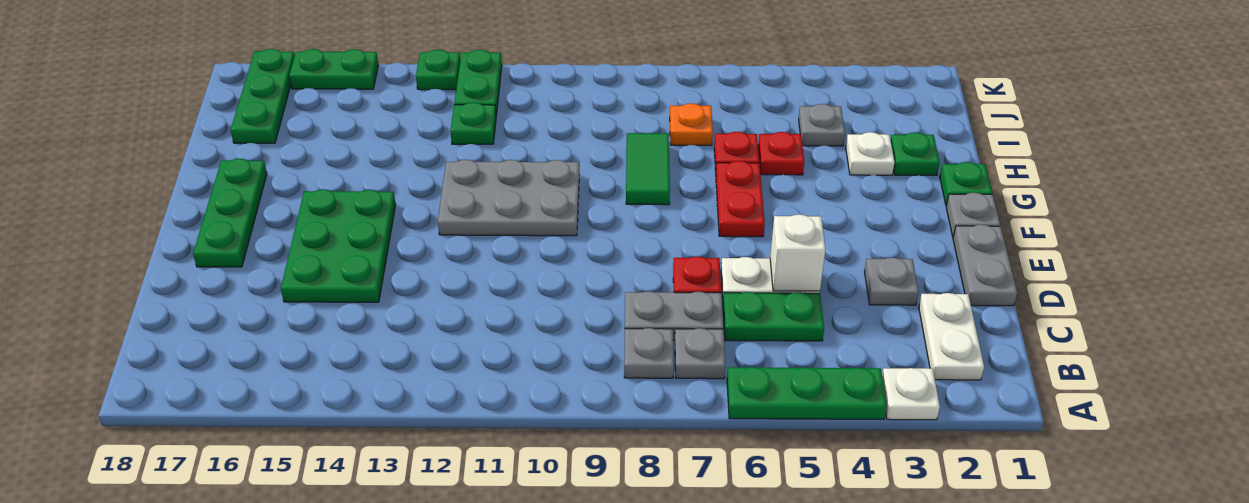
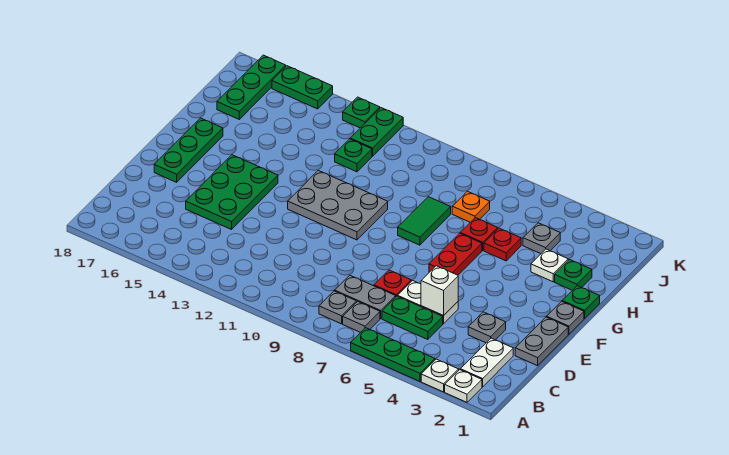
none -> white 1x1 plate [445,370,482,402]

